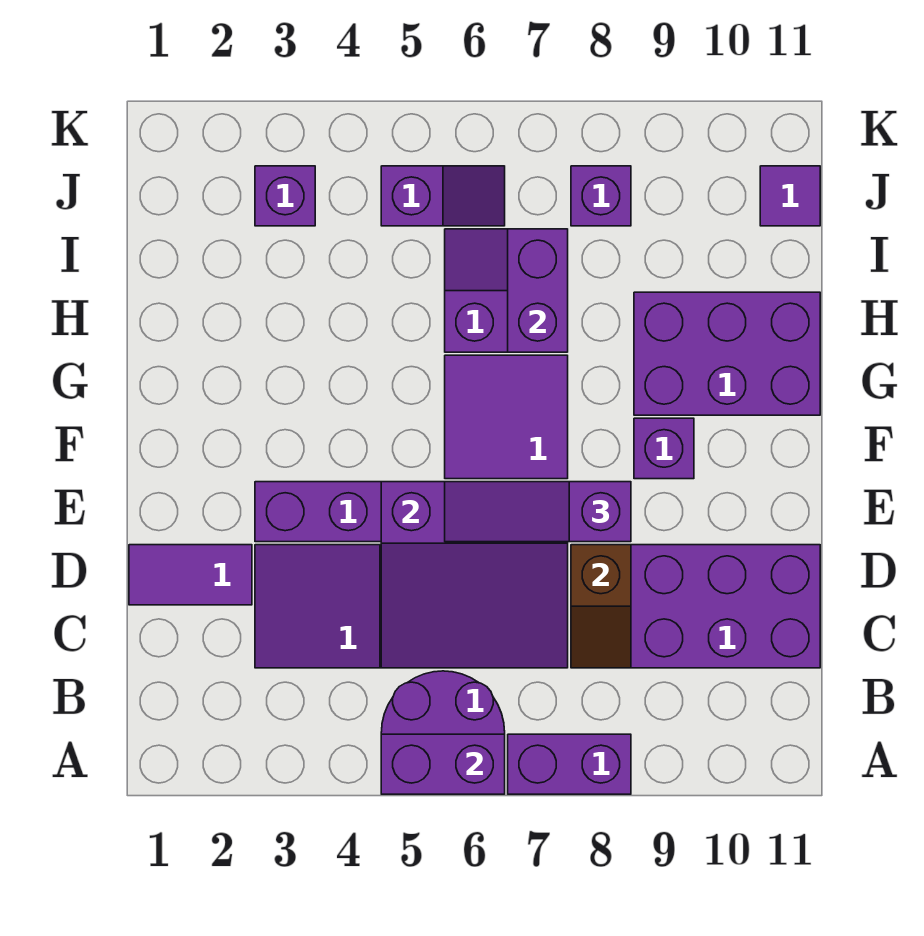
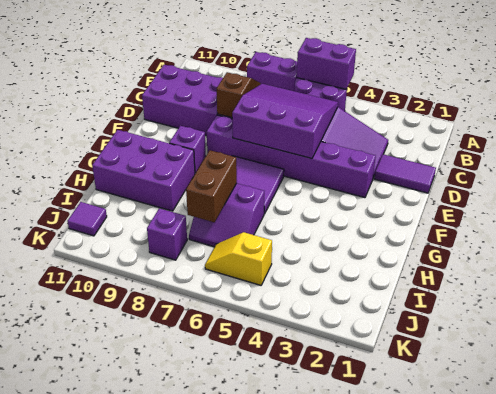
purple 1x3 slope [445,482,631,542] -> none
purple 1x2 brick [508,229,568,352] -> brown 1x2 brick [186,150,237,222]
purple 1x1 brick [255,166,315,226] -> none
purple 1x2 slope [381,166,505,226] -> yellow 1x2 slope [205,232,272,285]

